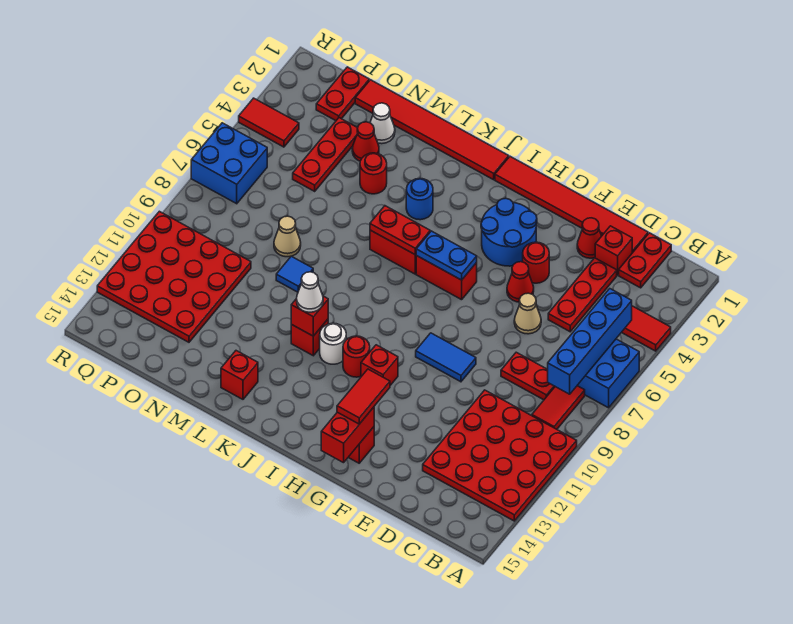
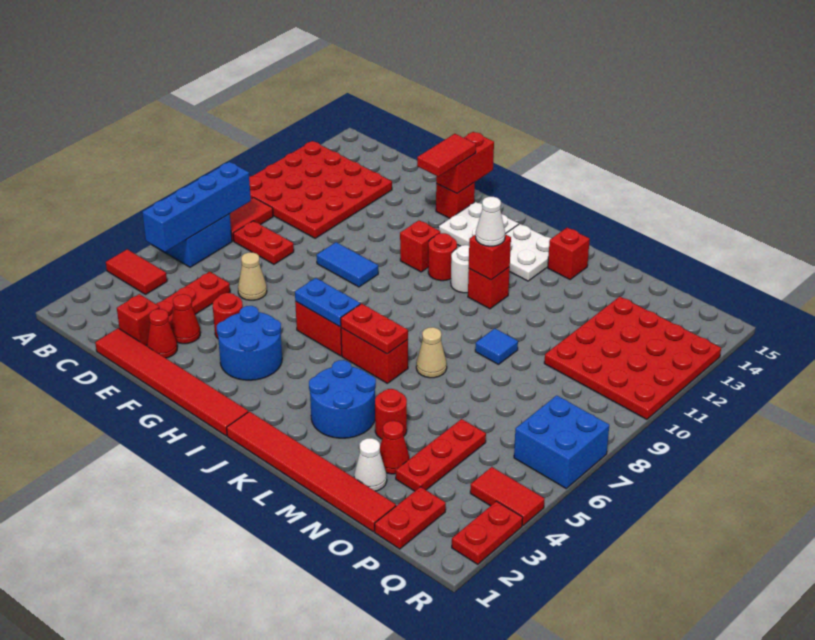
red 1x2 plate [619,233,671,288] -> red 1x2 plate moved to [452,501,523,564]
red 1x1 cone [507,262,534,302] -> red 1x1 cone moved to [171,294,200,344]
none -> white 2x2 plate [439,202,519,246]
none -> white 2x2 plate [506,224,551,281]
blue 1x1 round brick [406,179,433,220] -> blue 2x2 round brick [309,360,376,438]
tan 1x1 cone [274,216,301,257] -> tan 1x1 cone moved to [416,327,447,378]

